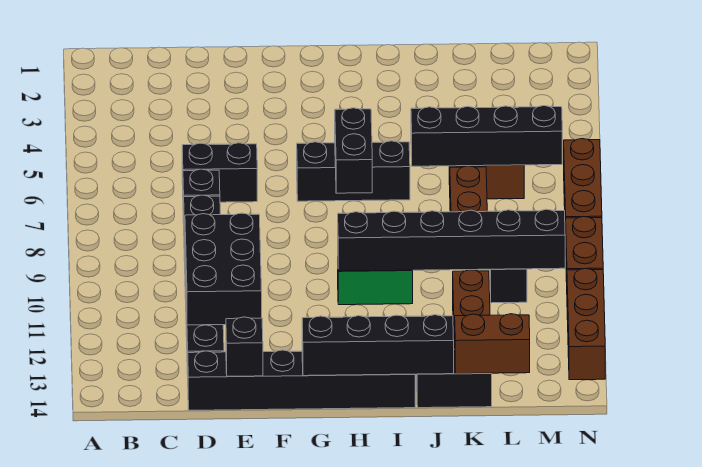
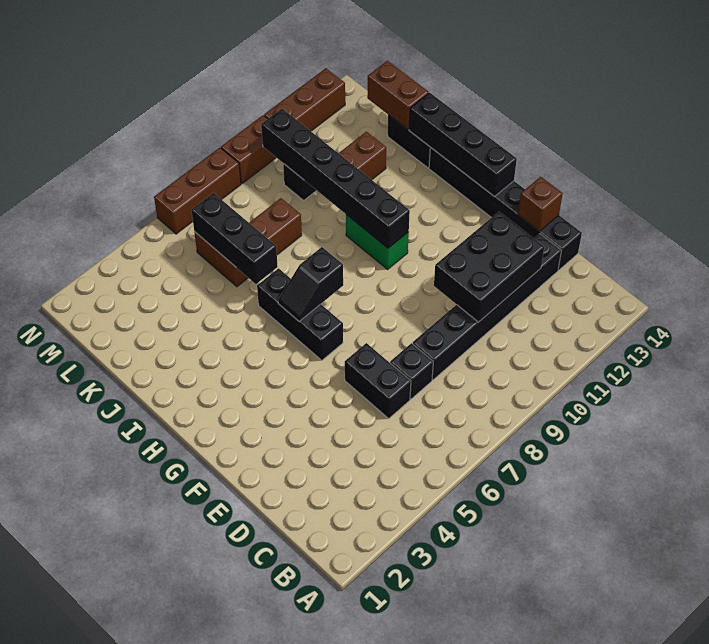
black 1x1 brick [226,317,263,376] -> brown 1x1 brick [518,177,563,231]
black 1x2 brick [335,108,372,193] -> black 1x2 slope [278,247,343,321]
black 1x4 brick [411,106,562,166] -> black 1x3 brick [192,193,278,284]

